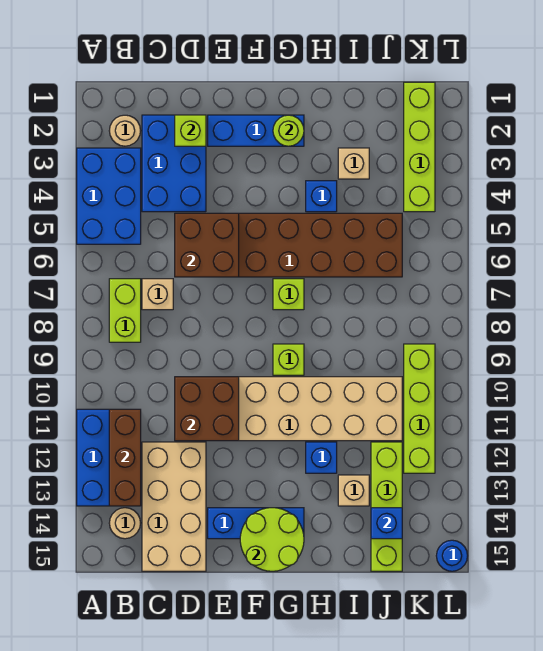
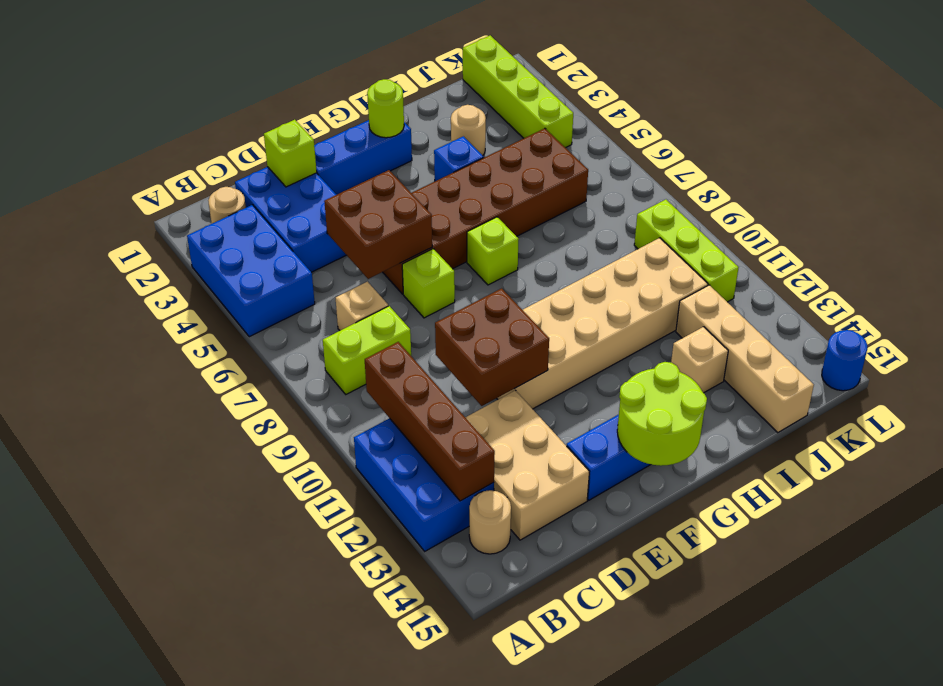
lime 1x2 brick [109,279,141,342] -> lime 1x2 brick turned to [323,306,411,394]
brown 1x3 brick [109,409,141,506] -> brown 1x4 brick [365,342,495,501]
tan 2x4 brick [142,442,206,571] -> tan 2x3 brick [465,390,589,540]
lime 1x1 brick [273,344,304,375] -> lime 1x1 brick moved to [402,249,455,318]
blue 1x1 brick [306,442,337,473] -> none
tan 1x1 brick [338,148,369,179] -> tan 1x1 round brick [451,105,486,155]
lime 1x4 brick [371,442,402,571] -> tan 1x4 brick [676,285,814,433]
blue 1x1 brick [371,508,402,539] -> none
lime 1x4 brick [404,344,435,473] -> lime 1x3 brick [634,200,739,302]

